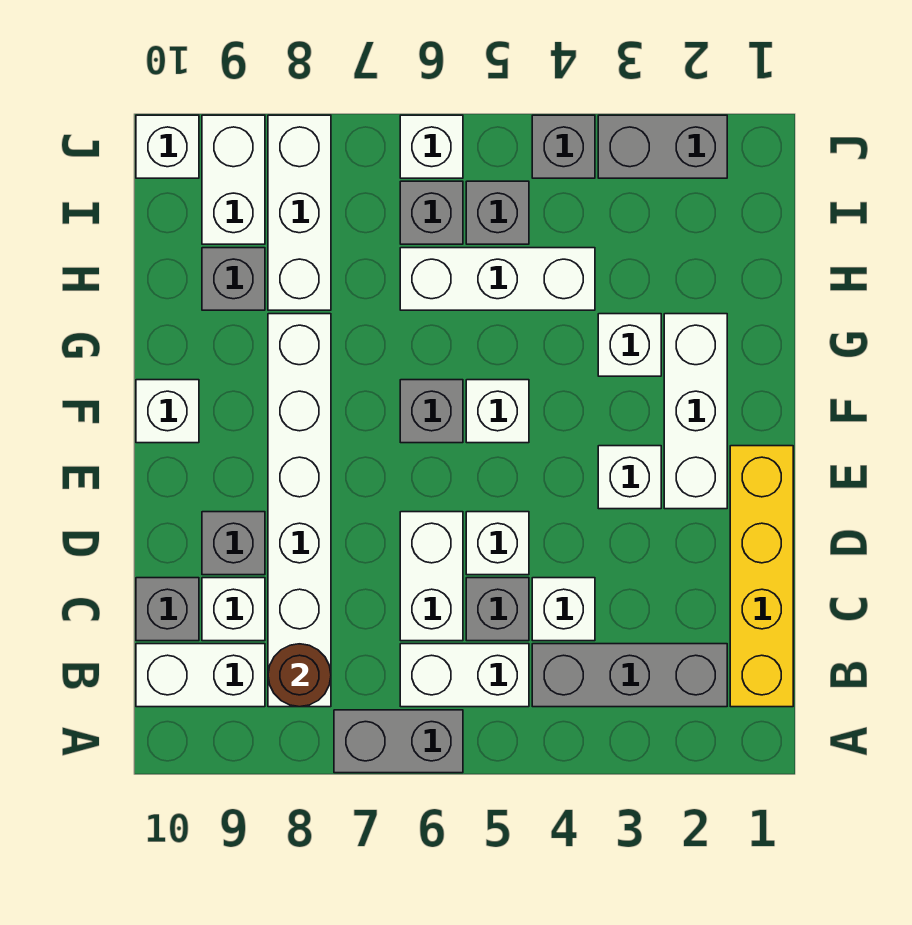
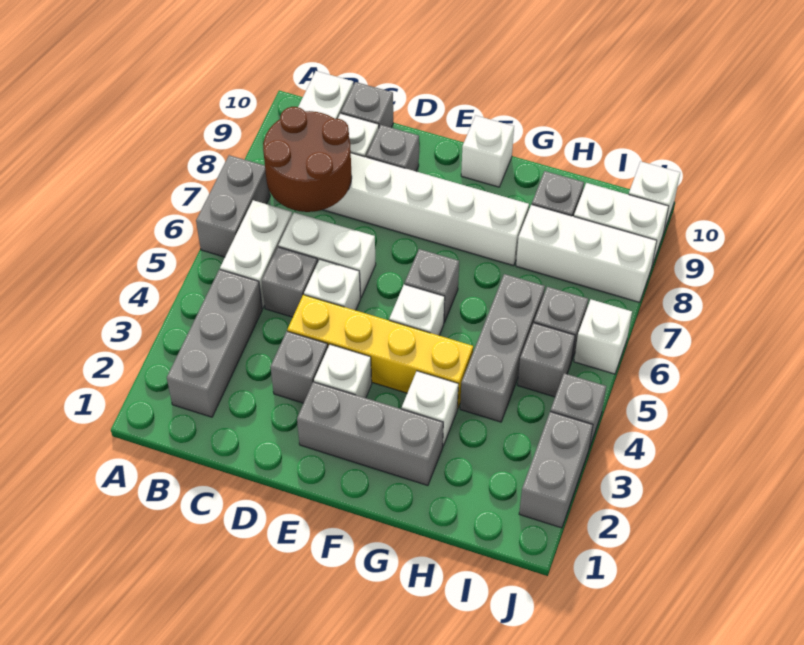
yellow 1x4 brick [730,446,793,707] -> yellow 1x4 brick moved to [287,295,473,409]
brown 1x1 round brick [268,644,331,707] -> brown 2x2 round brick [263,107,352,212]
white 1x1 brick [532,578,595,641] -> none
none -> grey 1x1 brick [271,331,328,403]
white 1x3 brick [664,314,727,509] -> grey 1x3 brick [297,382,443,486]
white 1x3 brick [400,248,595,310] -> grey 1x3 brick [460,274,545,422]

